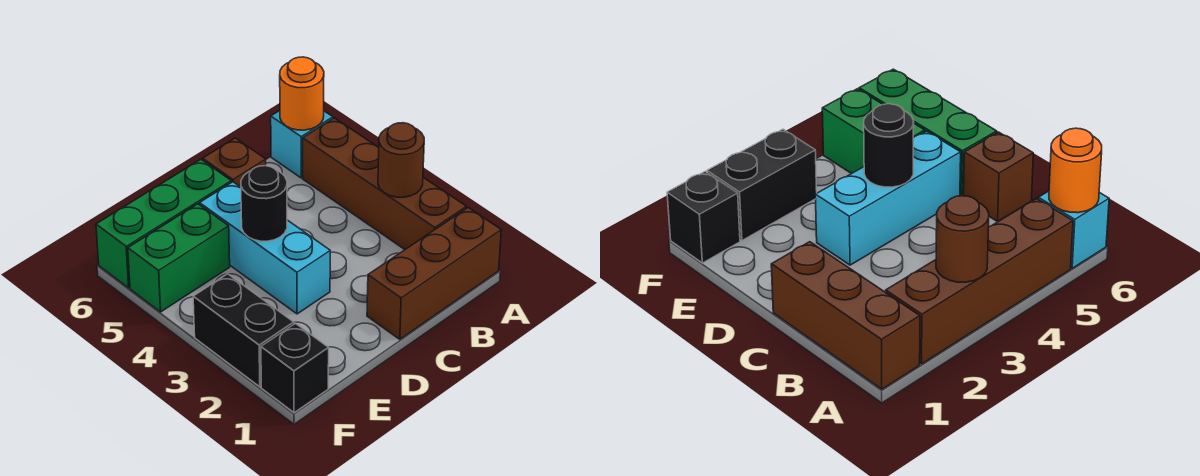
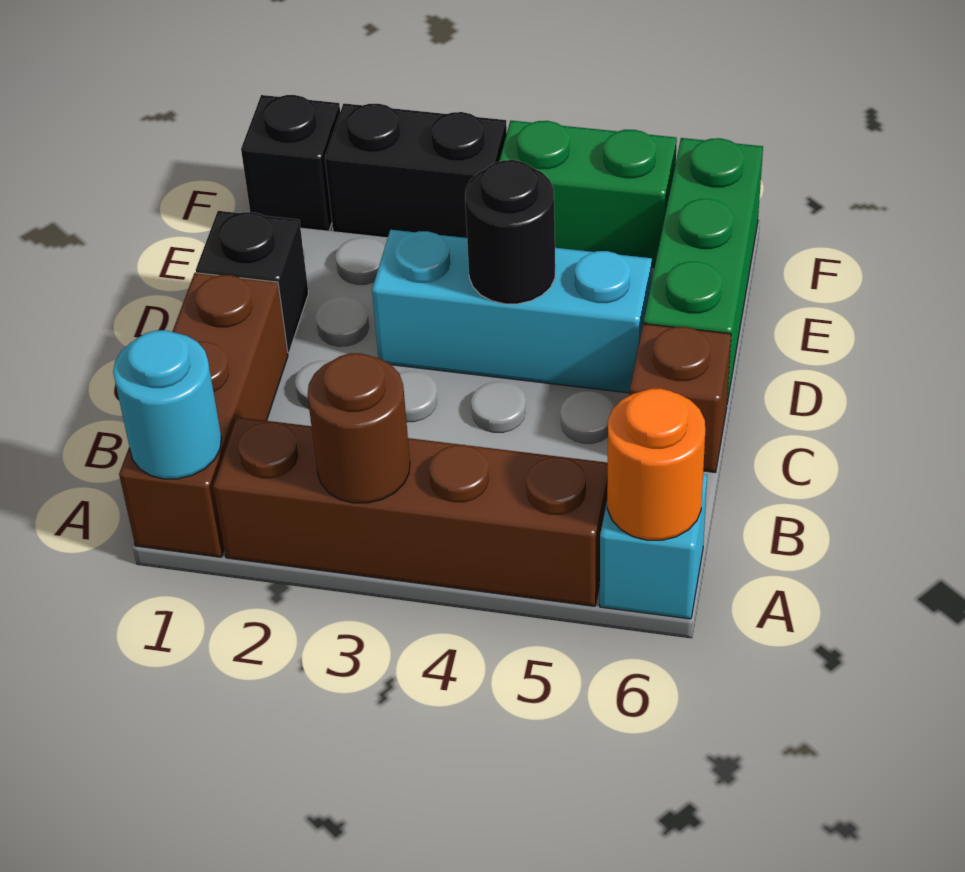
none -> cyan 1x1 round brick [113,330,222,479]
none -> black 1x1 brick [196,211,309,353]
green 1x2 brick [128,204,230,312] -> green 1x2 brick turned to [499,121,677,267]

